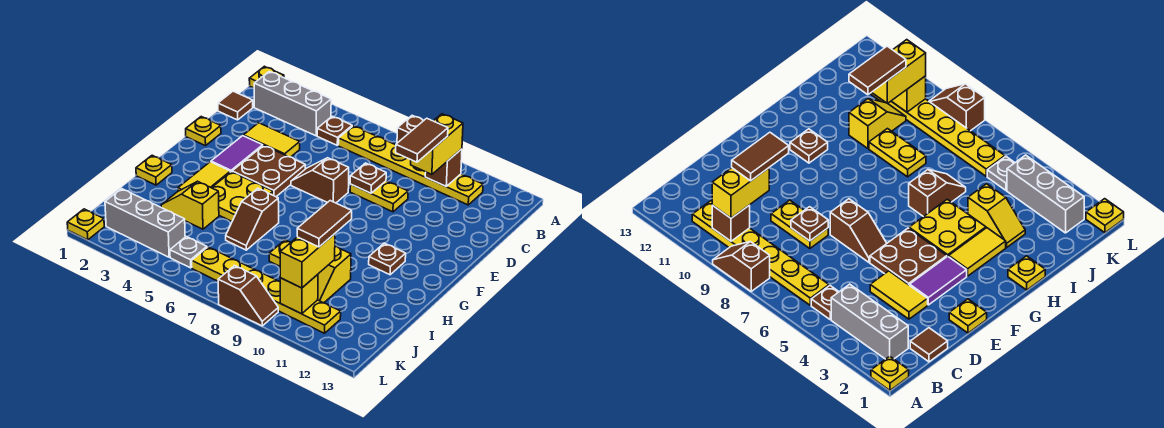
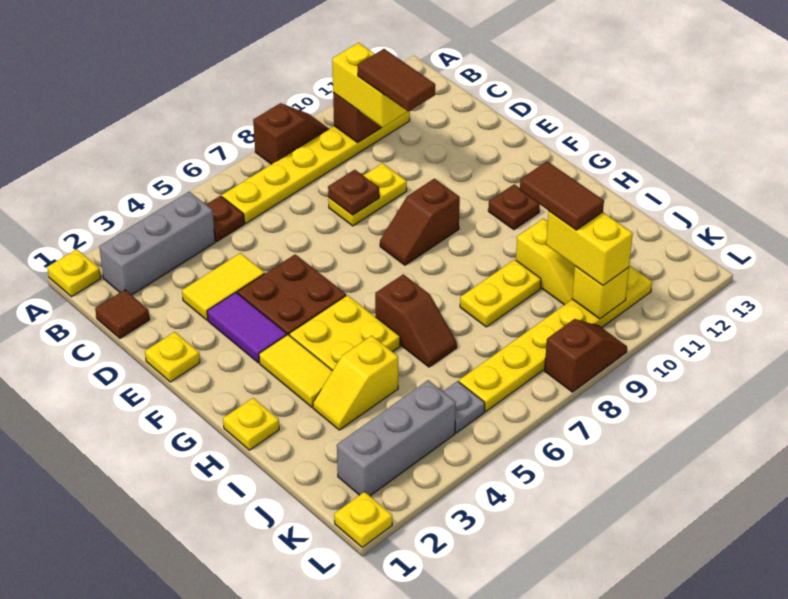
brown 1x2 slope [291,158,349,203] -> brown 1x2 slope moved to [380,179,460,265]

